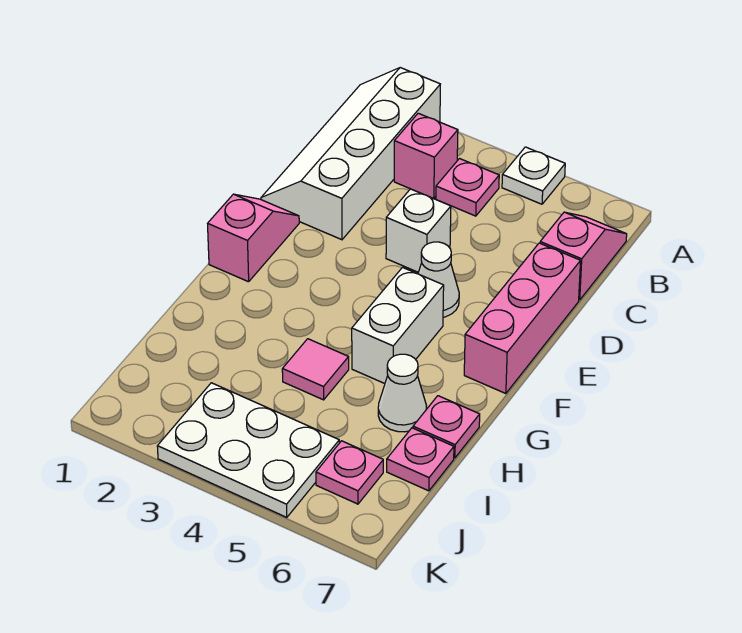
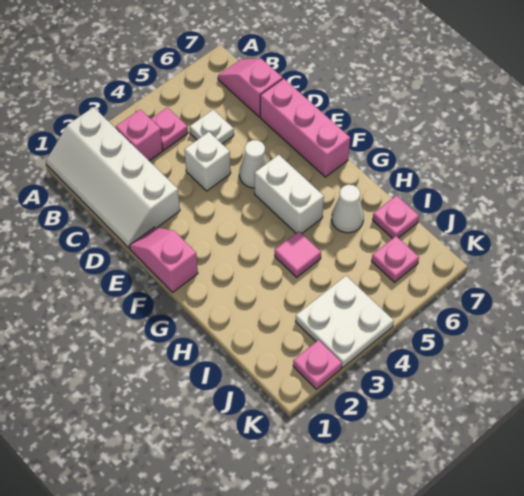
white 1x1 plate [502,147,565,204] -> white 1x1 plate moved to [190,110,234,144]
pink 1x1 plate [413,396,480,458] -> pink 1x1 plate moved to [293,340,342,389]
white 2x3 plate [157,383,339,517] -> white 2x2 plate [296,276,394,367]

